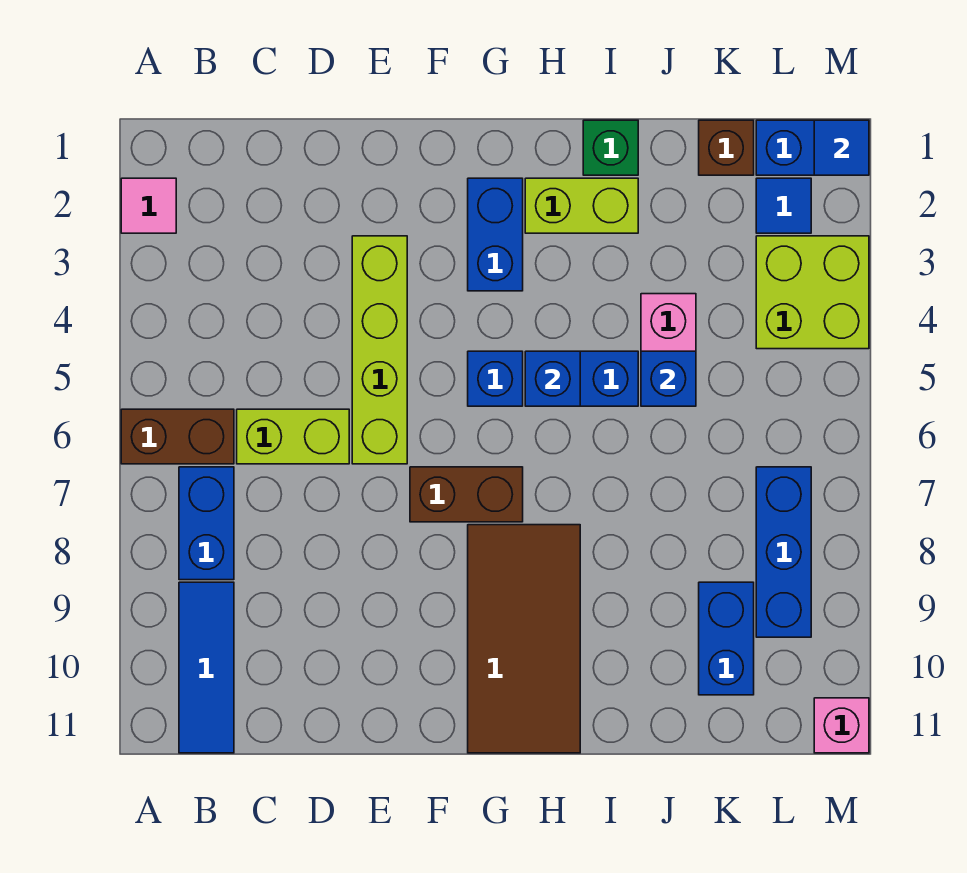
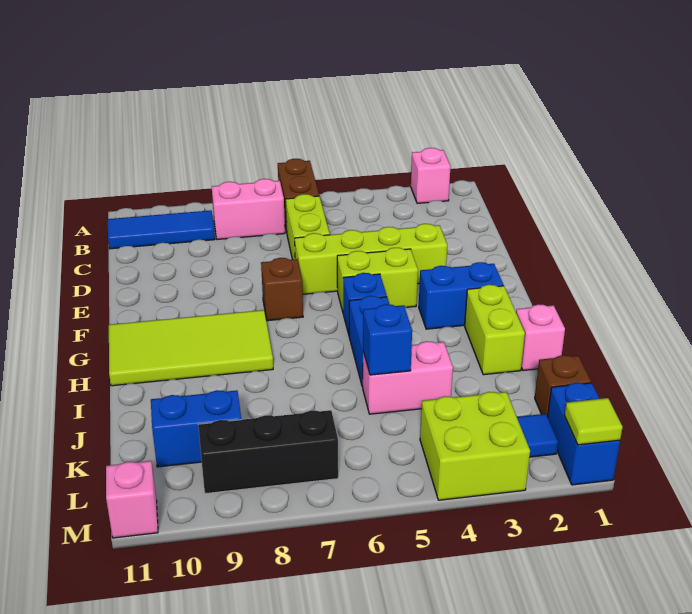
pink 1x1 tile [121,178,176,233] -> pink 1x1 brick [411,148,451,203]
blue 1x2 brick [179,467,234,580] -> pink 1x2 brick [212,179,285,240]
none -> lime 1x2 brick [337,248,418,311]
brown 1x2 brick [410,467,523,522] -> brown 1x1 brick [261,258,303,321]
brown 2x4 tile [468,525,580,753] -> lime 2x4 tile [109,310,273,386]
blue 1x1 brick [525,351,580,406] -> none
green 1x1 brick [583,120,638,175] -> pink 1x1 brick [516,304,565,371]
blue 1x3 brick [756,467,811,637] -> black 1x3 brick [198,410,338,494]
blue 1x1 tile [814,120,869,175] -> lime 1x1 tile [565,398,623,445]

